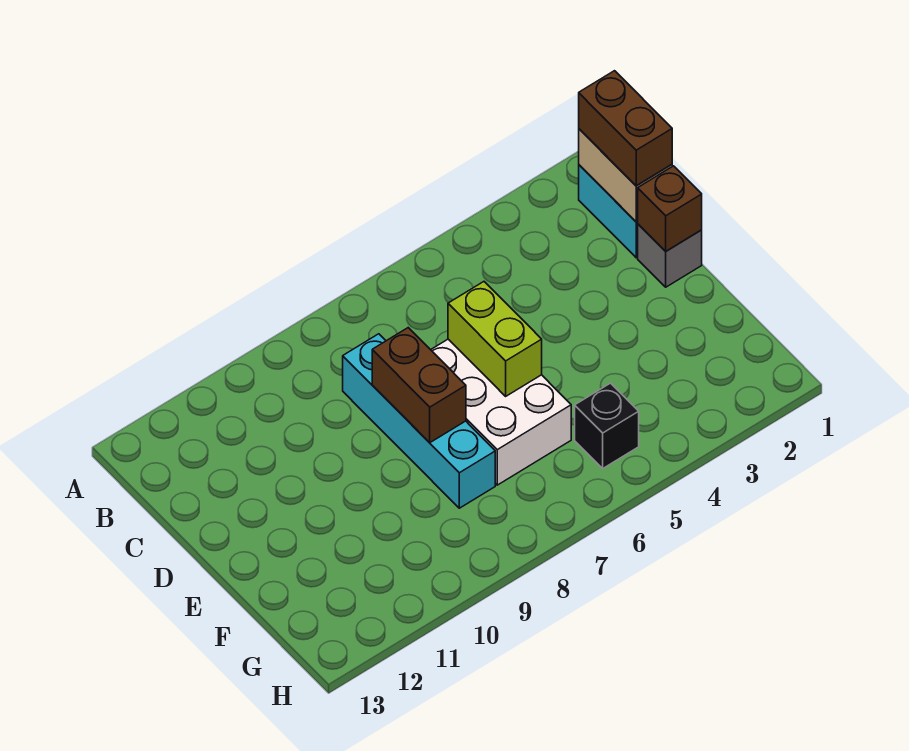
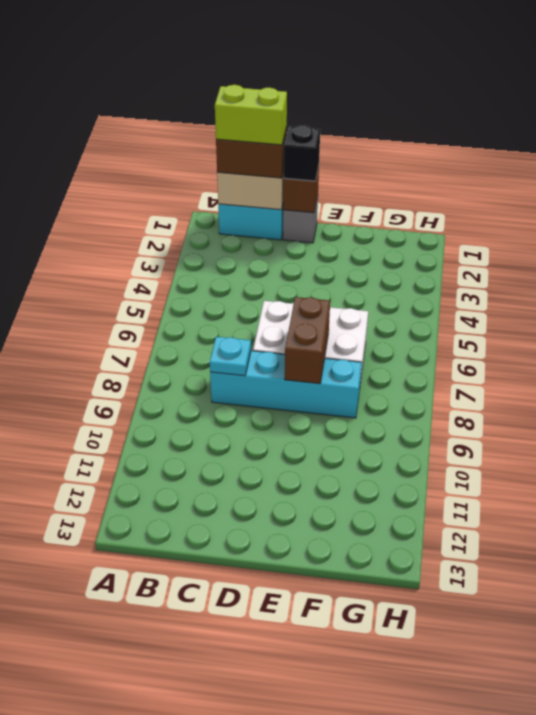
none -> cyan 1x1 plate [210,337,251,376]
lime 1x2 brick [448,282,542,396] -> lime 1x2 brick moved to [215,85,287,145]
brown 1x2 brick [372,328,466,443] -> brown 1x2 brick turned to [285,297,330,384]
black 1x1 brick [575,383,639,468] -> black 1x1 brick moved to [284,125,320,181]

